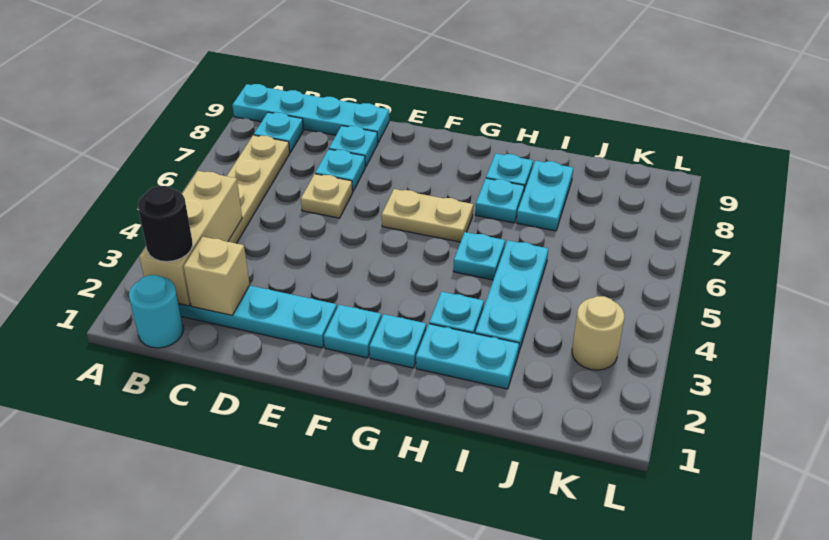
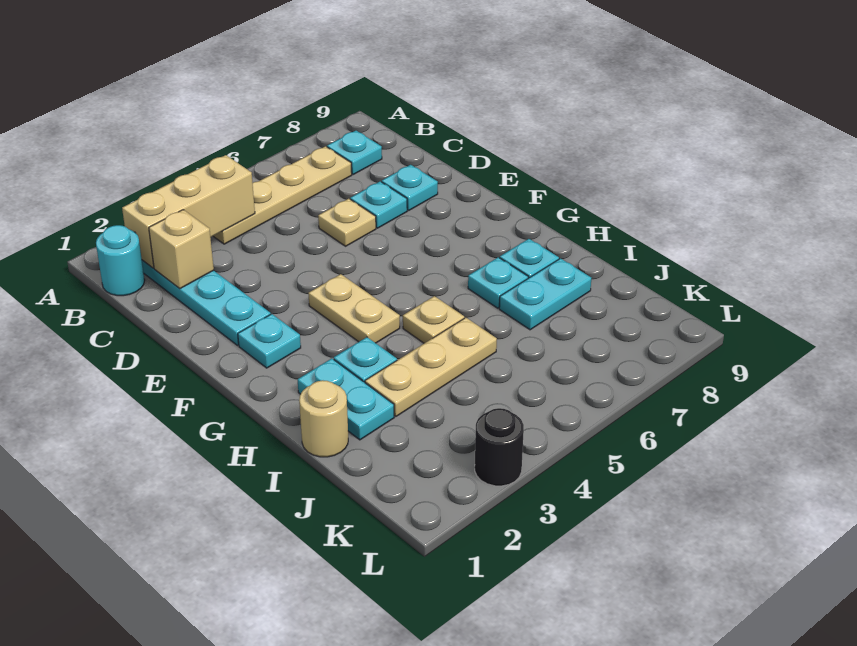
cyan 1x4 plate [232,84,389,142] -> none
black 1x1 round brick [138,186,193,262] -> black 1x1 round brick moved to [475,408,524,486]
tan 1x2 plate [382,189,473,242] -> tan 1x2 plate moved to [308,274,400,343]
cyan 1x1 plate [369,314,426,368] -> none
cyan 1x1 plate [453,232,505,280] -> tan 1x1 plate [403,296,464,343]
cyan 1x3 plate [475,240,548,354] -> tan 1x3 plate [365,318,497,417]
tan 1x1 round brick [572,296,624,370] -> tan 1x1 round brick moved to [299,380,348,457]

